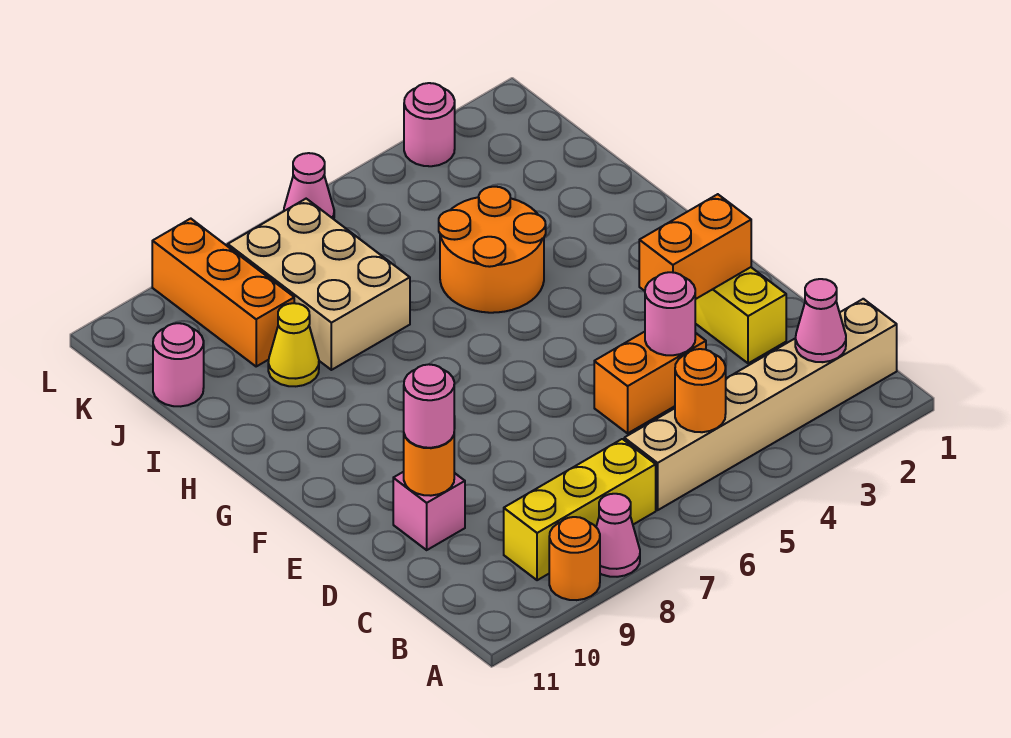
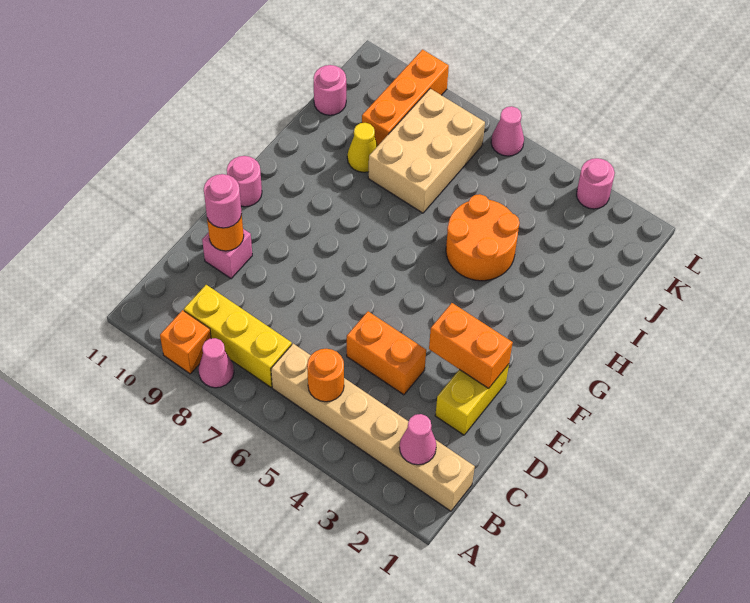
orange 1x1 round brick [549,517,600,600] -> orange 1x1 brick [160,310,211,374]
pink 1x1 round brick [645,272,695,355] -> pink 1x1 round brick moved to [227,156,262,207]

